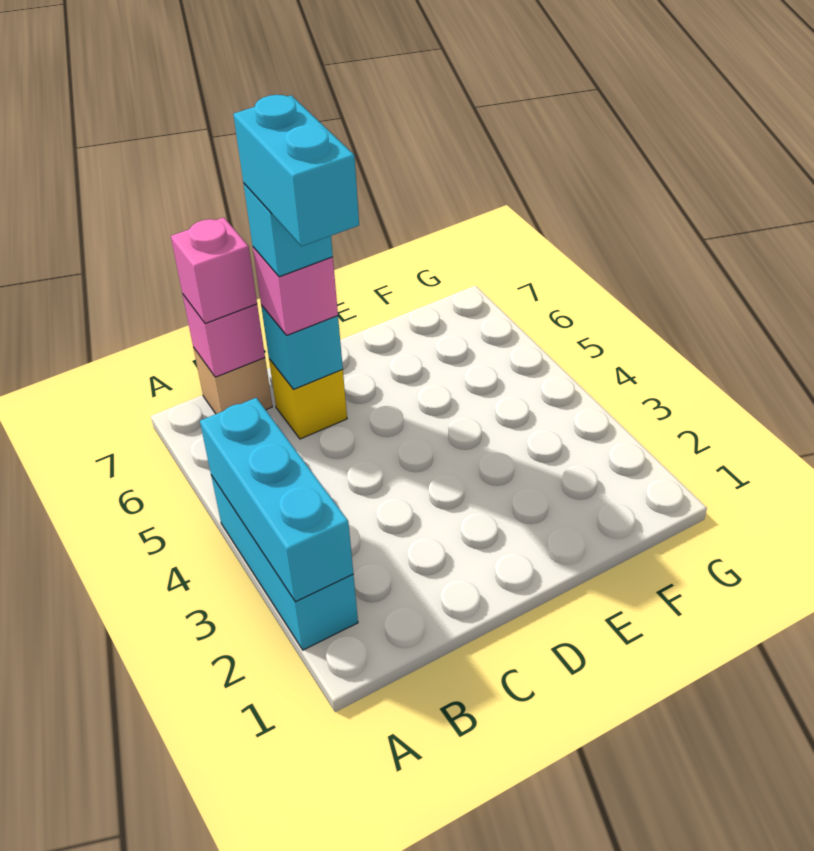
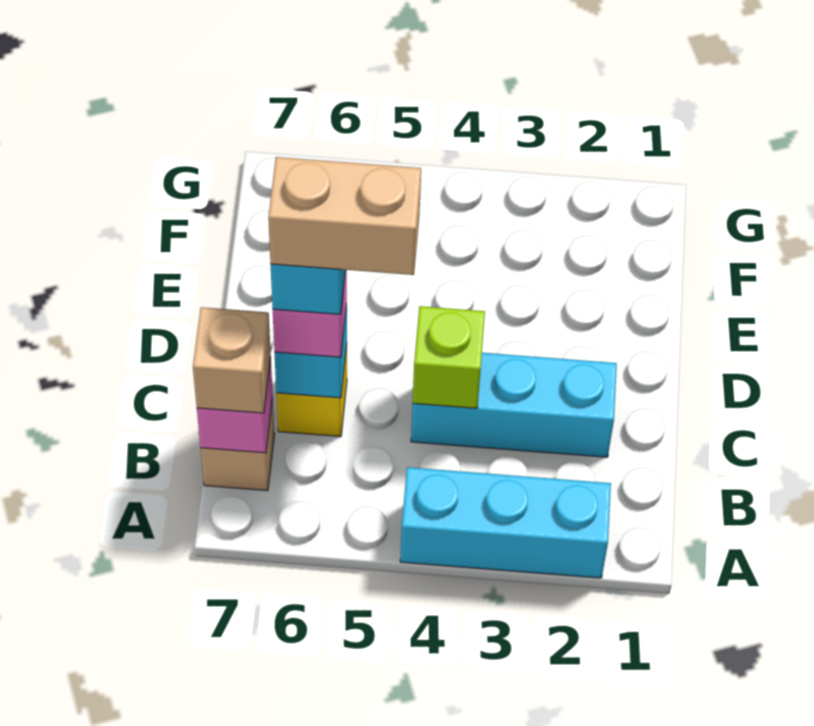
cyan 1x3 brick [200,398,353,602] -> cyan 1x3 brick moved to [411,353,617,457]
pink 1x1 brick [171,217,257,324] -> tan 1x1 brick [193,307,271,413]
none -> lime 1x1 brick [413,306,485,408]
cyan 1x2 brick [233,95,359,246] -> tan 1x2 brick [268,157,421,275]

